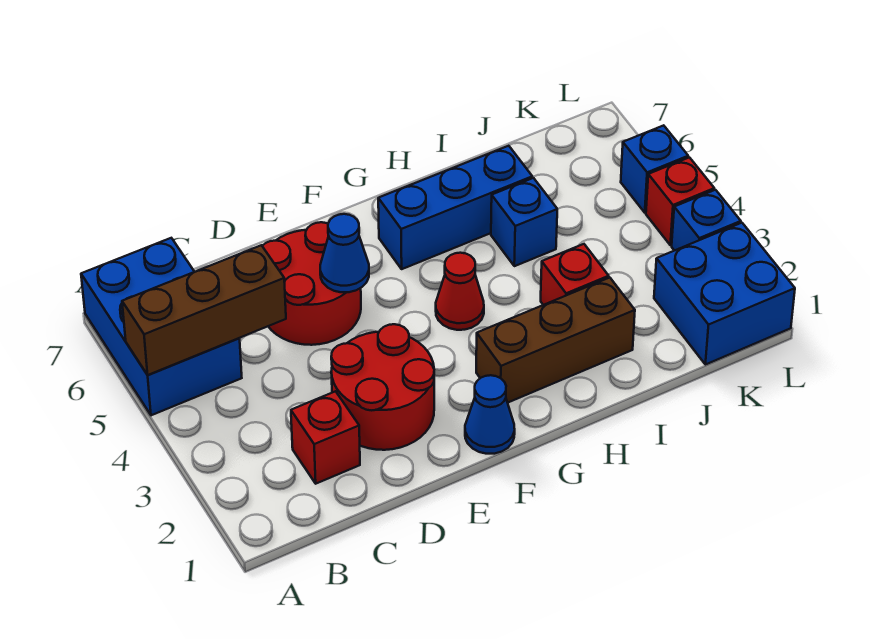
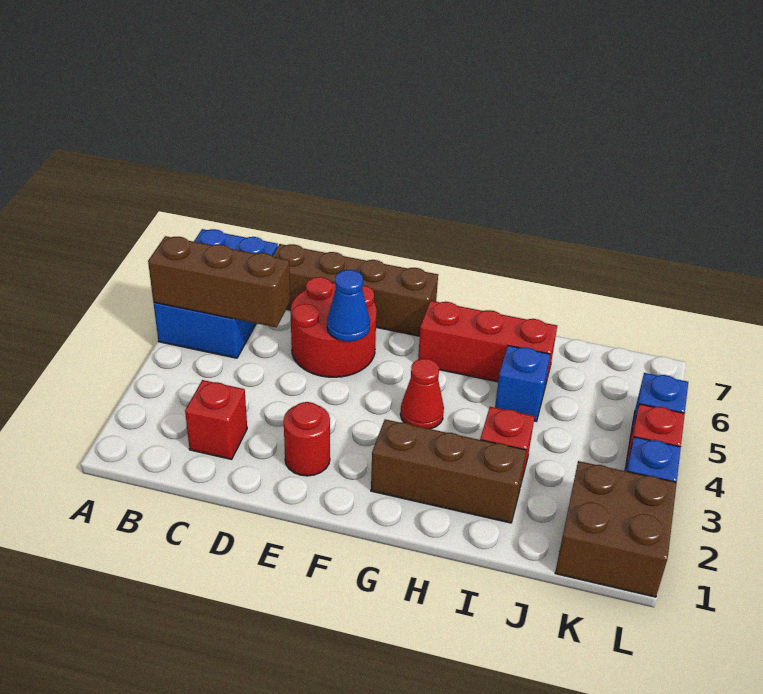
none -> brown 1x4 brick [273,244,438,336]
red 2x2 round brick [331,324,434,450] -> red 1x1 round brick [284,402,330,476]
blue 1x1 cone [465,375,515,454] -> none
blue 1x3 brick [378,146,532,269] -> red 1x3 brick [418,301,557,386]
blue 2x2 brick [654,223,795,365] -> brown 2x2 brick [555,461,677,597]

